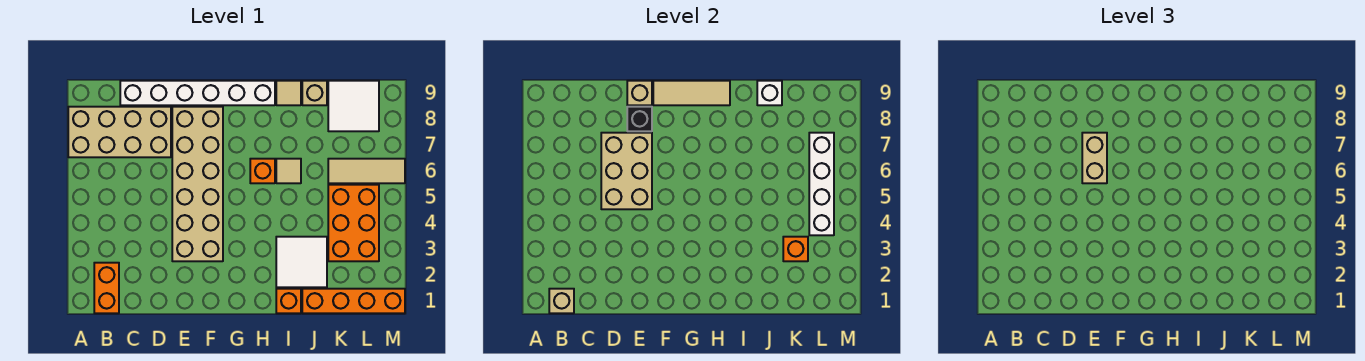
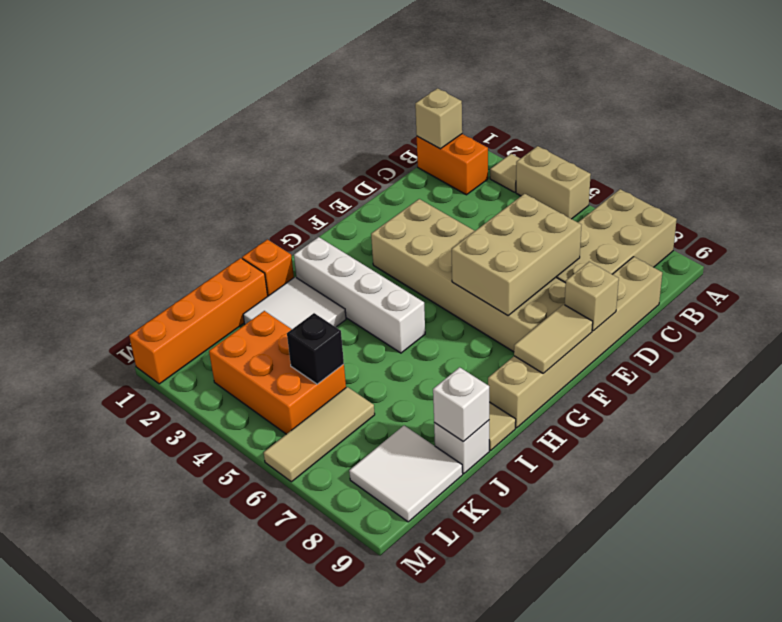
white 1x6 brick [120,81,275,105] -> tan 1x6 brick [488,257,662,428]
tan 2x3 brick [601,133,652,209] -> tan 2x3 brick turned to [452,194,581,316]
tan 1x2 brick [1082,133,1107,183] -> tan 1x2 brick moved to [516,146,591,219]
black 1x1 brick [627,107,652,131] -> black 1x1 brick moved to [287,313,344,384]
tan 1x3 tile [653,81,730,105] -> tan 1x2 tile [514,304,593,373]
orange 1x1 brick [250,159,275,183] -> none
tan 1x1 tile [276,159,301,183] -> tan 1x1 tile moved to [490,154,520,192]
tan 1x1 brick [302,81,327,105] -> white 1x1 brick [434,420,489,474]
orange 1x1 brick [783,237,808,261] -> none
white 1x4 brick [809,133,834,235] -> white 1x4 brick moved to [294,237,425,353]

